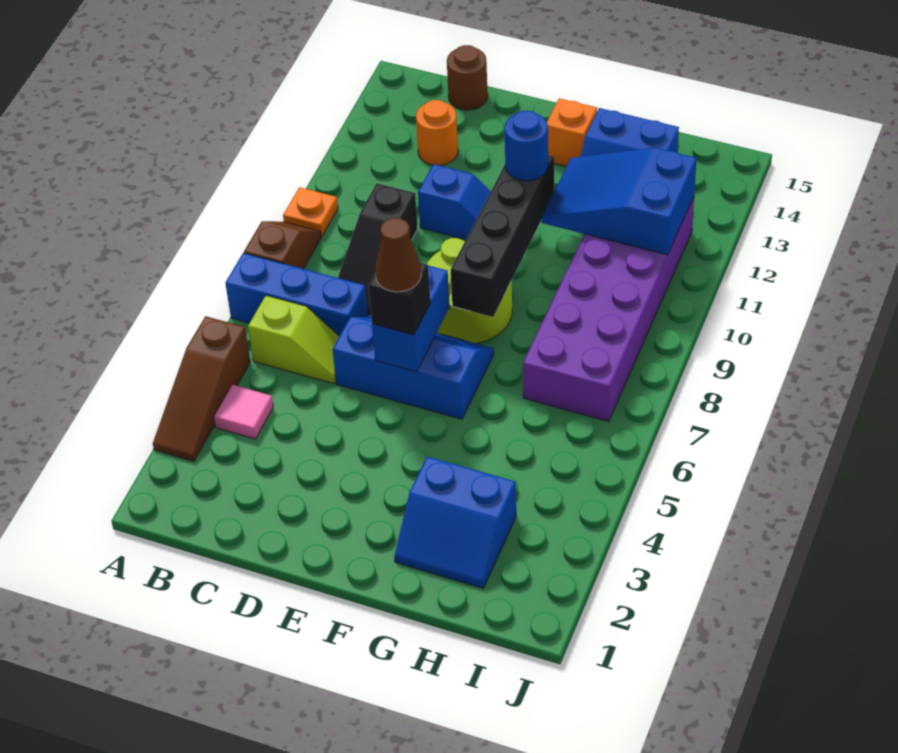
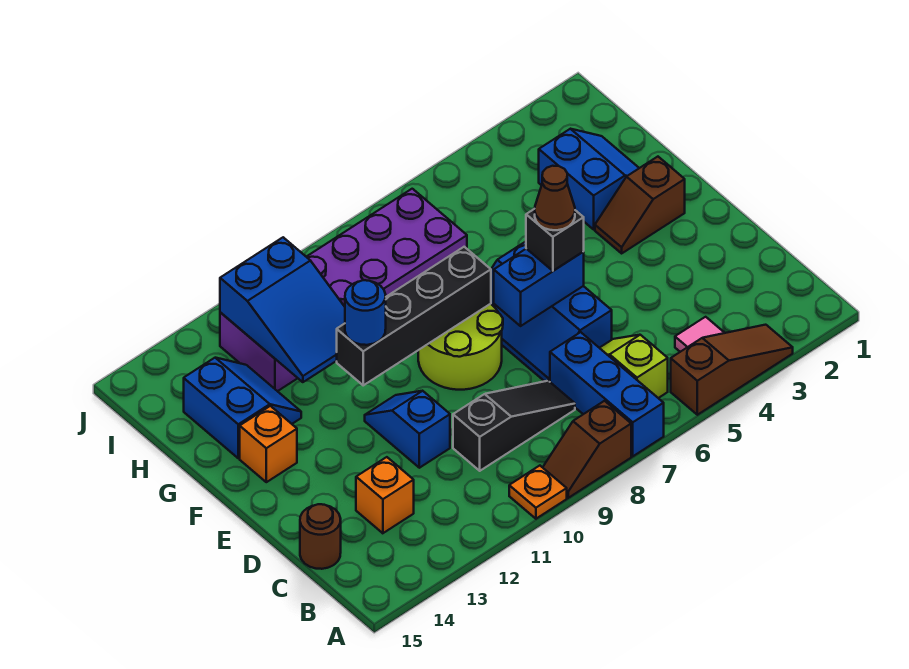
orange 1x1 round brick [416,100,458,165] -> orange 1x1 brick [356,457,414,533]
none -> brown 1x2 slope [595,157,685,253]

